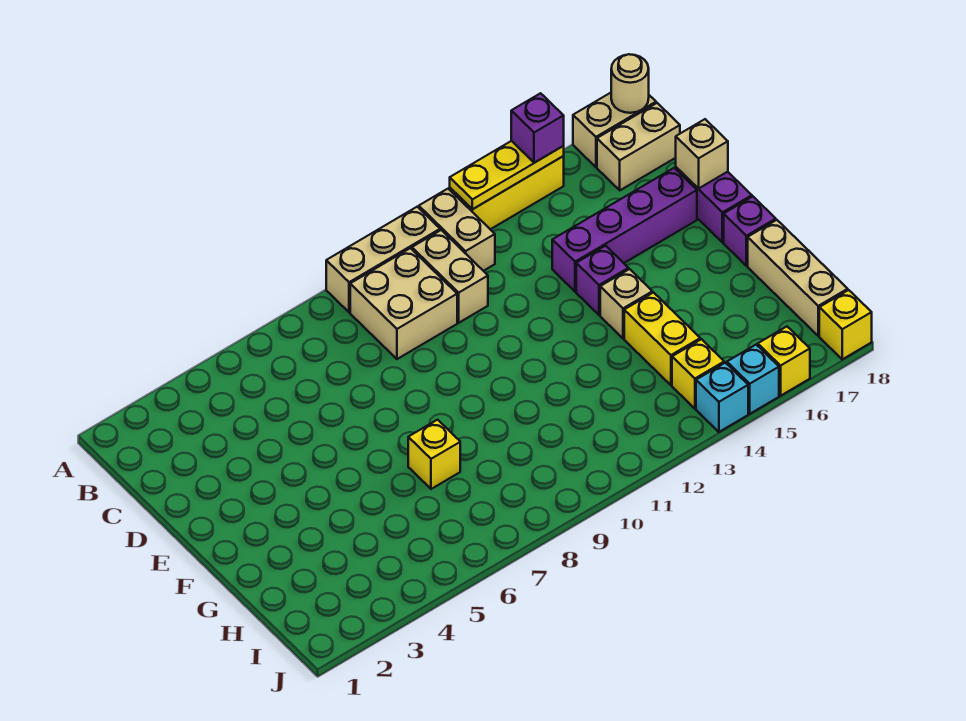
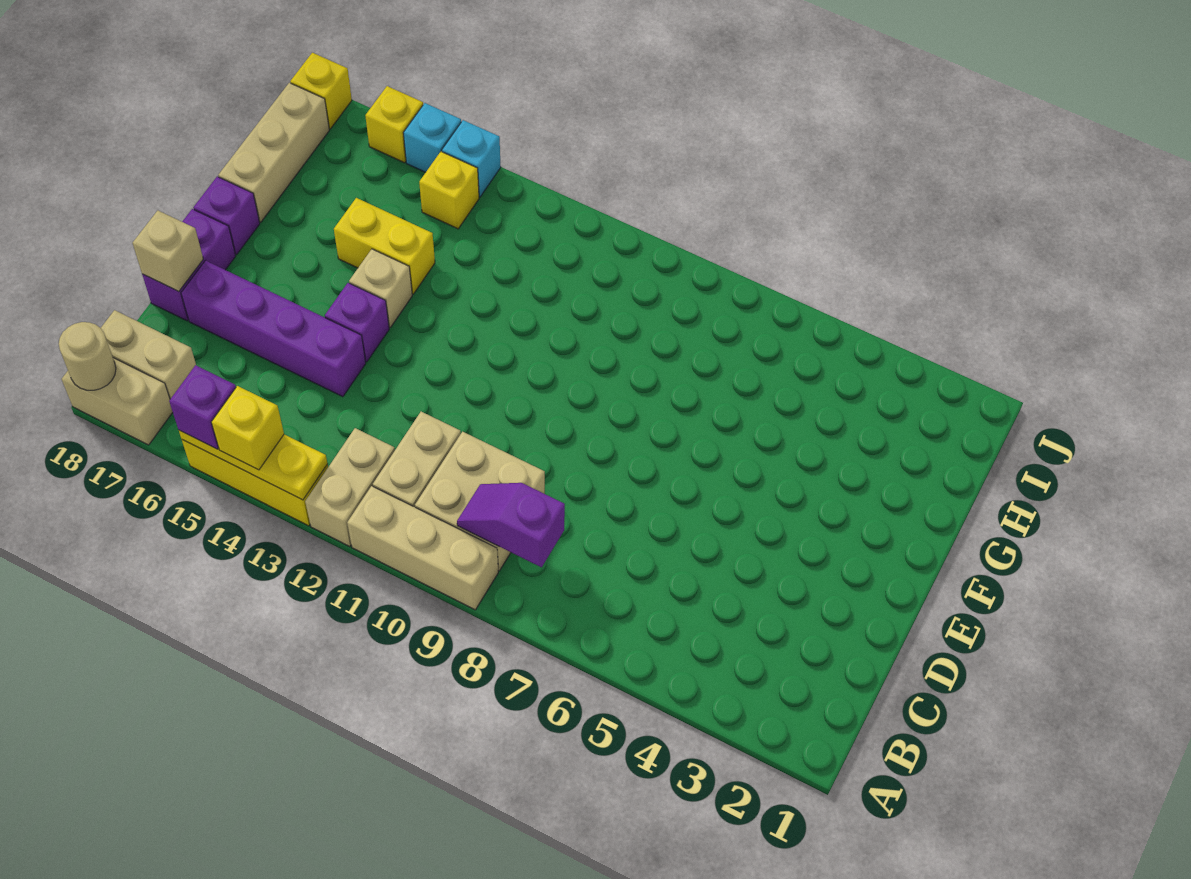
none -> purple 1x2 slope [457,483,565,567]
yellow 1x1 brick [408,420,460,489] -> yellow 1x1 brick moved to [211,386,284,470]
yellow 1x2 brick [624,293,700,385] -> yellow 1x2 brick turned to [334,198,435,294]

